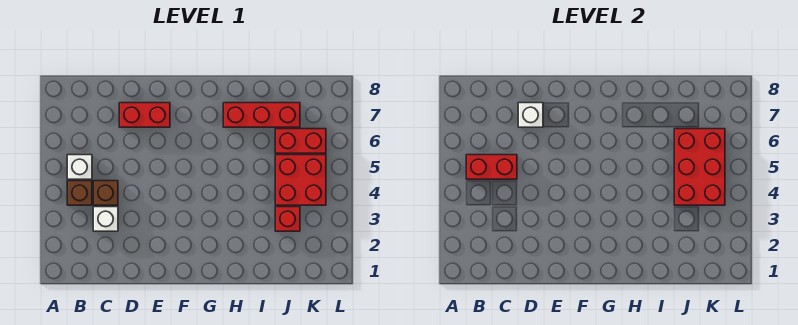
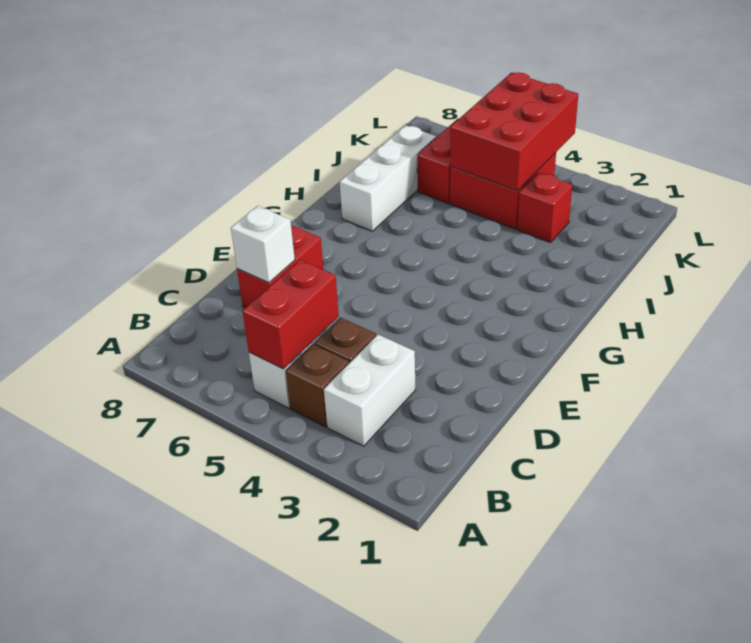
white 1x1 brick [93,207,118,231] -> white 1x2 brick [324,335,416,446]
red 1x3 brick [223,103,300,127] -> white 1x3 brick [340,125,436,231]
red 2x3 brick [674,129,725,205] -> red 2x3 brick turned to [450,72,578,191]

